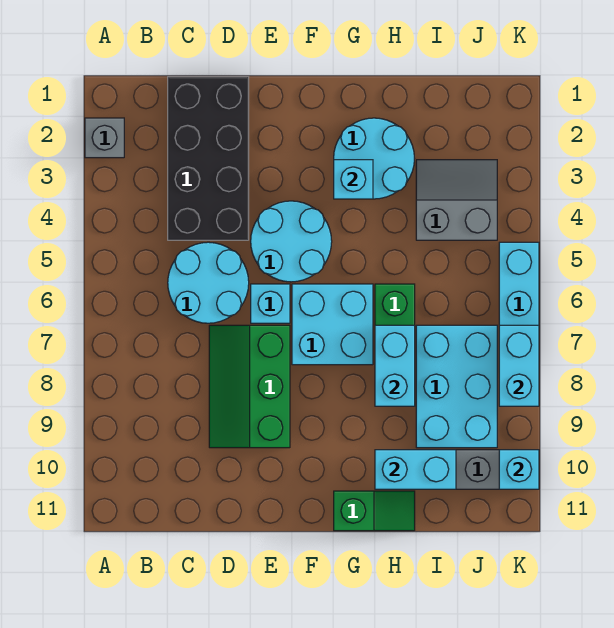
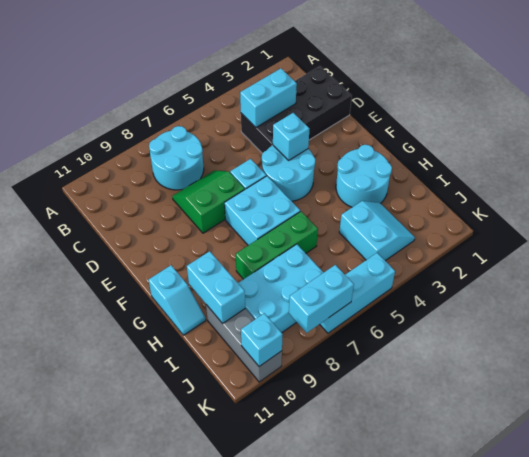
grey 1x1 brick [85,118,124,158] -> none
cyan 2x2 round brick [168,242,249,323] -> cyan 2x2 round brick moved to [149,126,204,190]
green 2x3 slope [209,325,290,448] -> green 2x2 slope [172,170,245,233]
cyan 1x1 brick [334,160,373,199] -> cyan 1x1 brick moved to [273,113,309,160]
green 1x2 slope [334,491,415,531] -> cyan 1x2 slope [149,265,206,335]
cyan 1x2 brick [375,325,415,406] -> cyan 1x2 brick moved to [240,68,297,127]
grey 2x2 slope [416,160,497,240] -> cyan 2x2 slope [339,201,415,261]

